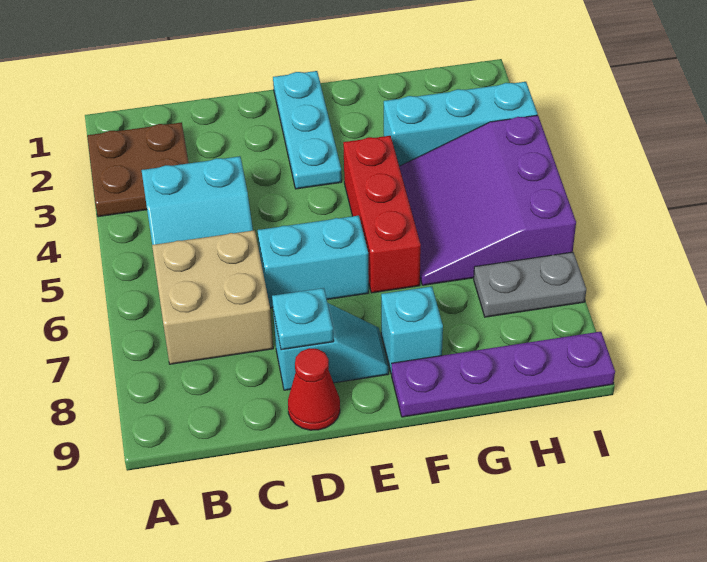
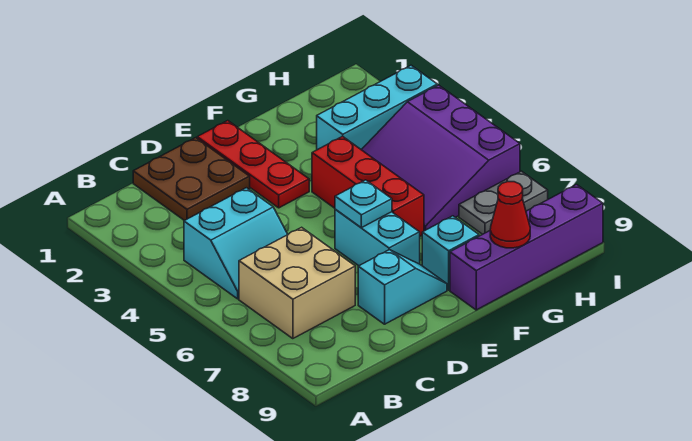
brown 2x2 plate [87,122,189,217] -> brown 2x2 plate moved to [133,138,250,221]
cyan 1x2 brick [258,216,369,308] -> cyan 1x2 brick turned to [335,209,420,266]
cyan 1x1 plate [272,288,334,350] -> cyan 1x1 plate moved to [335,180,392,228]
red 1x1 cone [288,348,340,430] -> red 1x1 cone moved to [490,182,530,248]
cyan 1x3 plate [273,71,342,189] -> red 1x3 plate [197,121,309,208]
purple 1x4 plate [392,332,615,417] -> purple 1x4 brick [450,185,603,310]

